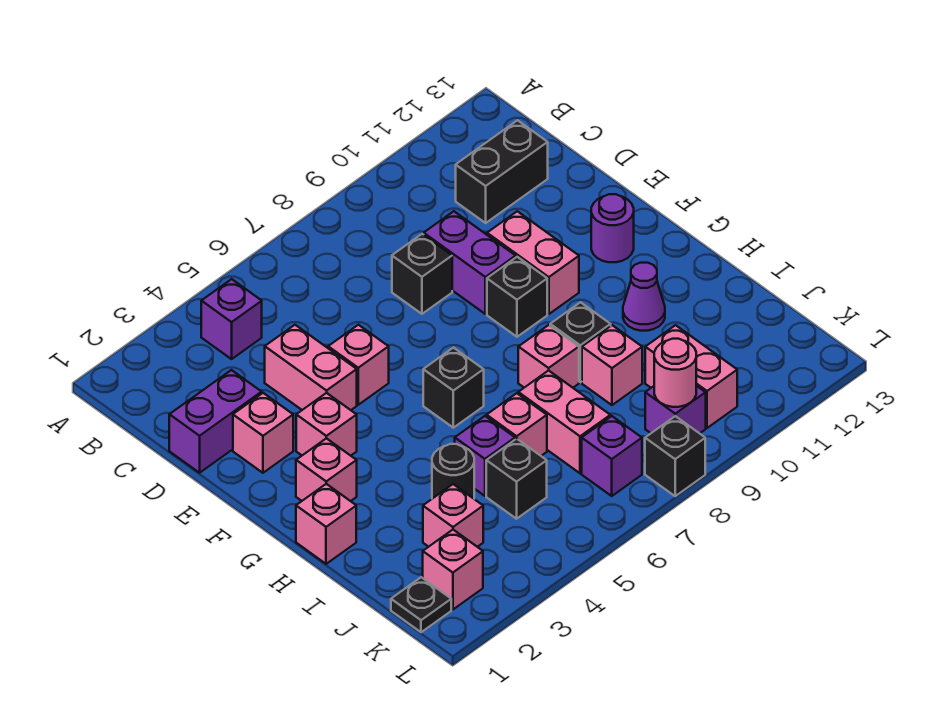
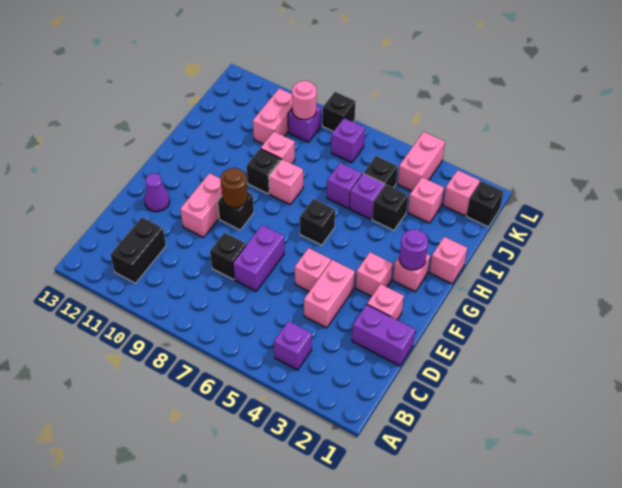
black 1x2 brick [456,120,548,223] -> black 1x2 brick turned to [111,217,166,283]
purple 1x2 brick [424,211,516,314] -> purple 1x2 brick moved to [233,225,284,291]
none -> brown 1x1 round brick [220,168,248,208]
purple 1x1 round brick [591,194,634,262] -> purple 1x1 round brick moved to [399,229,428,270]
purple 1x1 cone [623,263,665,331] -> purple 1x1 cone moved to [144,173,170,212]
black 1x1 round brick [432,444,474,499] -> black 1x1 brick [372,184,408,230]
pink 1x1 brick [487,393,547,456] -> purple 1x1 brick [327,163,362,208]
pink 1x2 brick [518,370,610,473] -> pink 1x2 brick moved to [398,132,445,191]
black 1x1 plate [391,577,451,632] -> black 1x1 brick [466,181,504,227]

